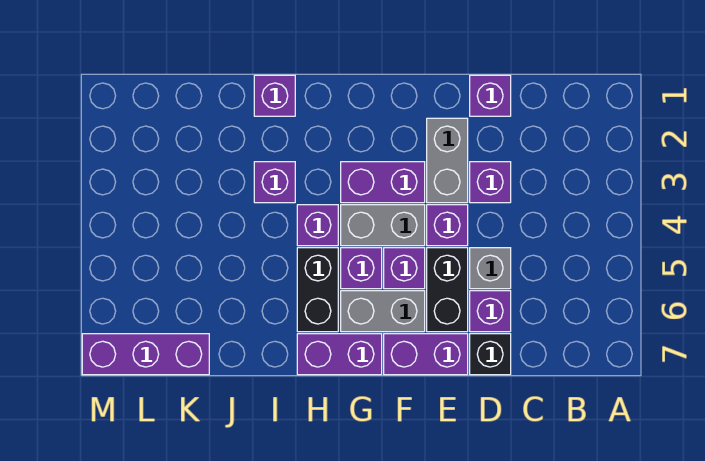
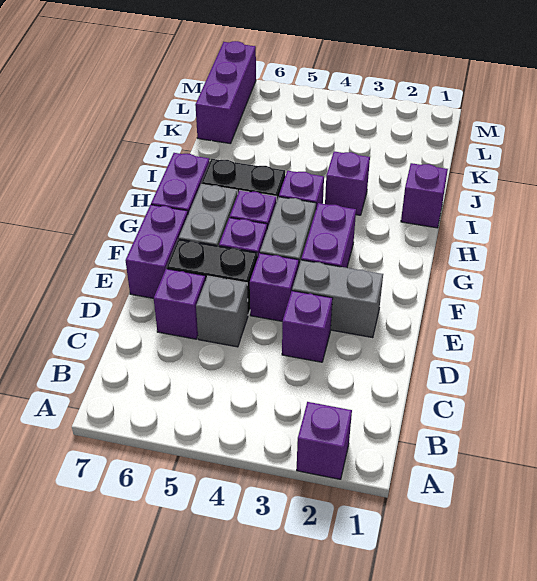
purple 1x1 brick [470,75,511,116] -> purple 1x1 brick moved to [297,402,352,479]
black 1x1 brick [470,334,511,375] -> none

